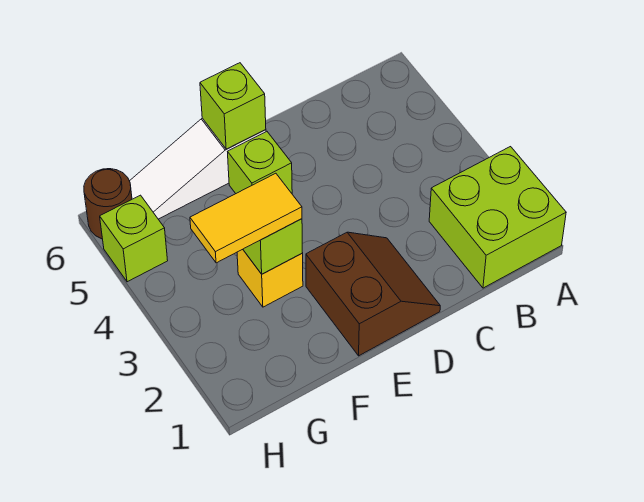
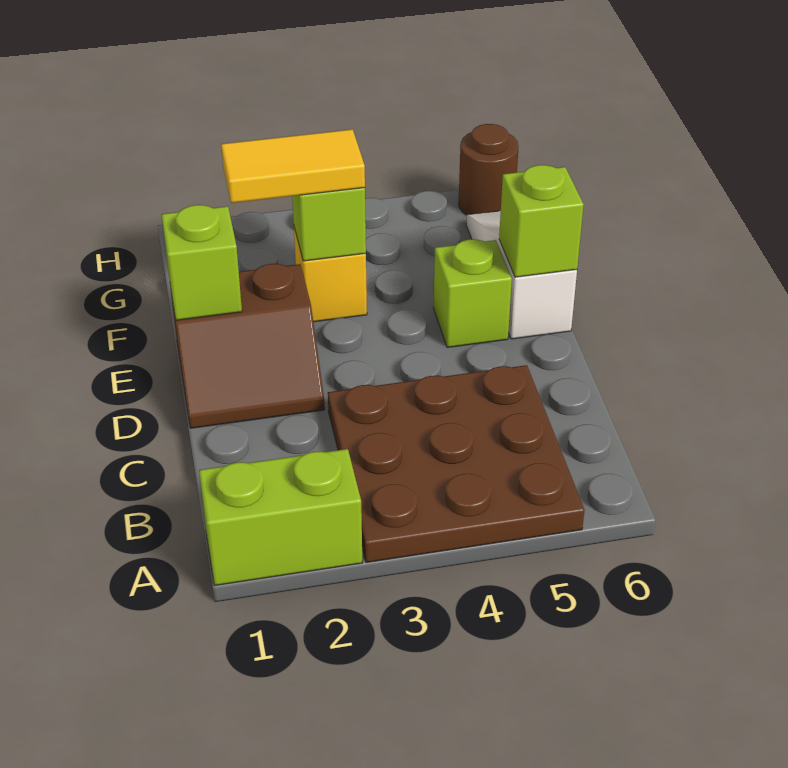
lime 2x2 brick [429,147,566,288] -> lime 1x2 brick [199,449,362,585]
none -> brown 3x3 plate [328,365,585,563]
yellow 1x2 tile [190,173,302,263] -> yellow 1x2 tile turned to [221,129,365,203]
lime 1x1 brick [100,195,168,282] -> lime 1x1 brick moved to [162,205,242,320]

